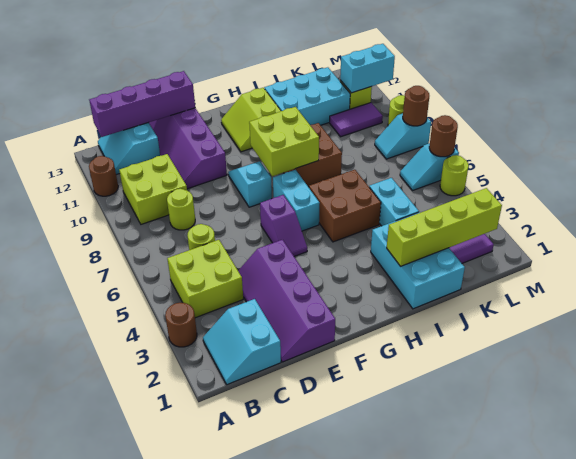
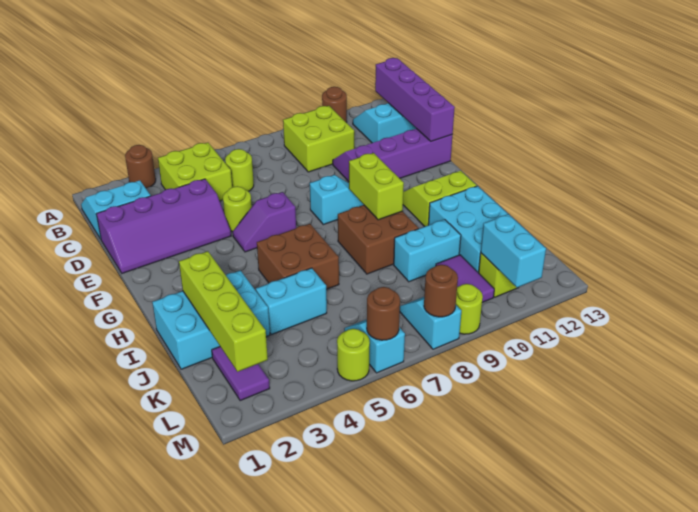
lime 1x1 round brick [167,189,195,230] -> lime 1x1 round brick moved to [223,186,252,232]
purple 2x4 slope [238,240,335,362] -> purple 2x4 slope turned to [96,179,231,273]
cyan 1x2 brick [273,170,320,231] -> cyan 1x2 brick moved to [394,219,461,282]
lime 2x2 brick [249,107,319,176] -> lime 1x2 brick [349,153,404,220]

